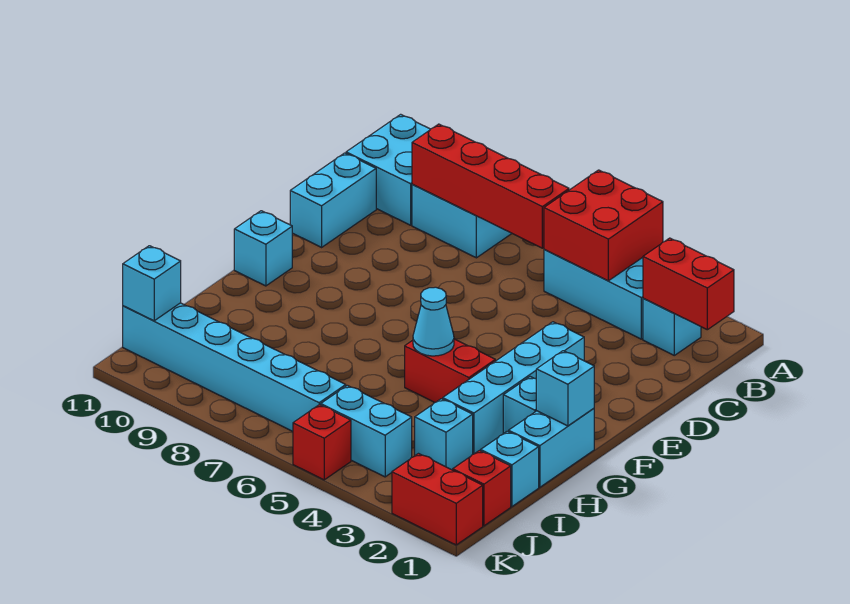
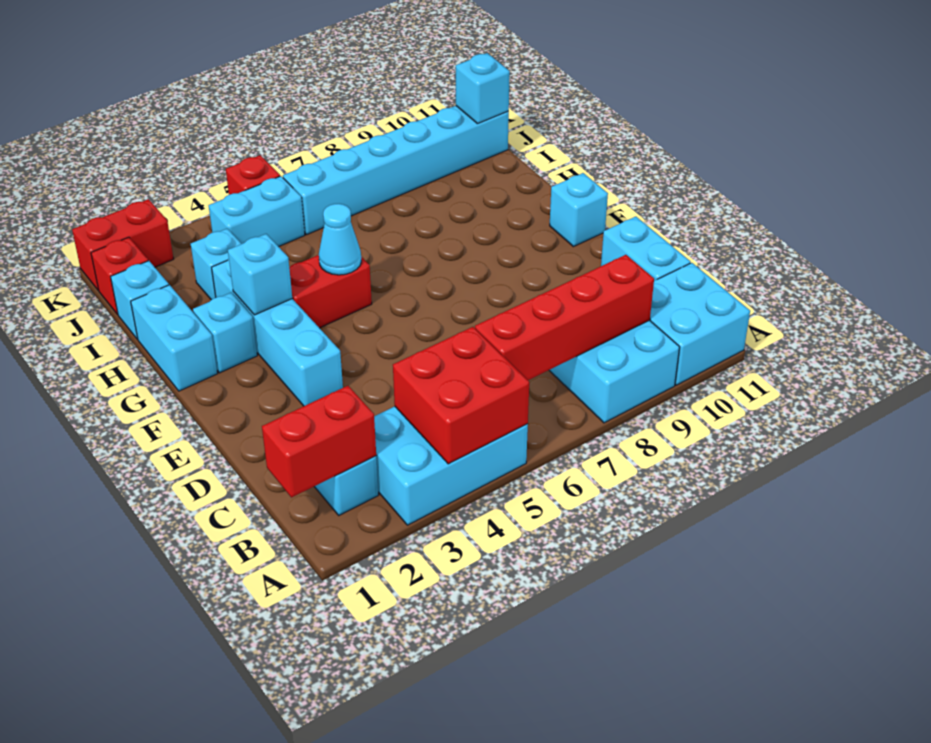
cyan 1x1 brick [536,351,594,426] -> cyan 1x1 brick moved to [228,234,292,315]

